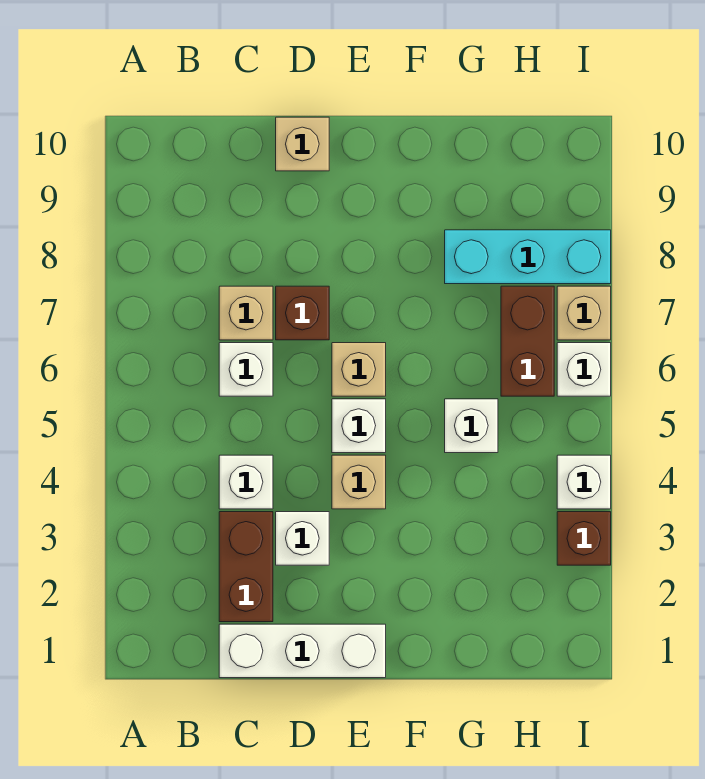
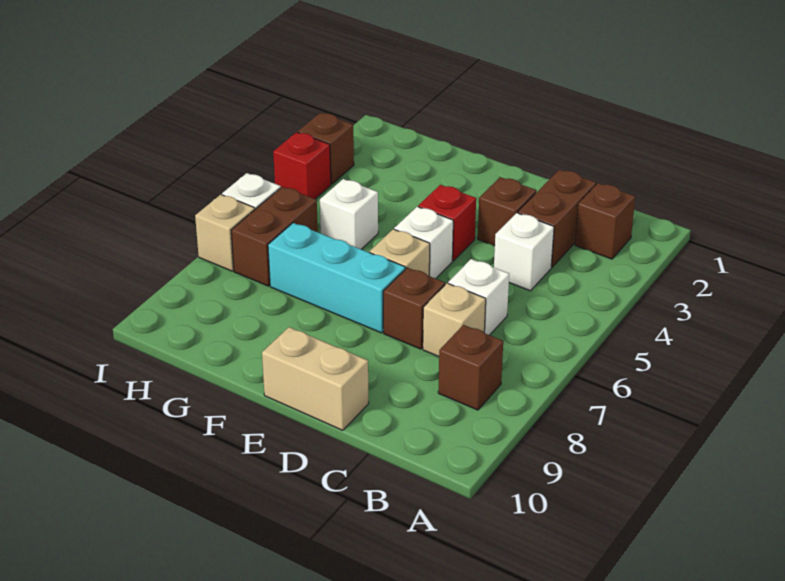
none -> brown 1x1 brick [575,183,635,259]
none -> brown 1x1 brick [438,325,503,410]
white 1x3 brick [219,624,386,678] -> none
white 1x1 brick [276,512,329,565] -> brown 1x1 brick [478,177,536,246]
tan 1x1 brick [276,117,329,171] -> tan 1x2 brick [262,327,369,430]
tan 1x1 brick [332,455,386,509] -> red 1x1 brick [418,185,476,261]
cyan 1x3 brick [445,230,611,284] -> cyan 1x3 brick moved to [268,223,405,333]
white 1x1 brick [557,455,611,509] -> red 1x1 brick [273,132,331,199]

